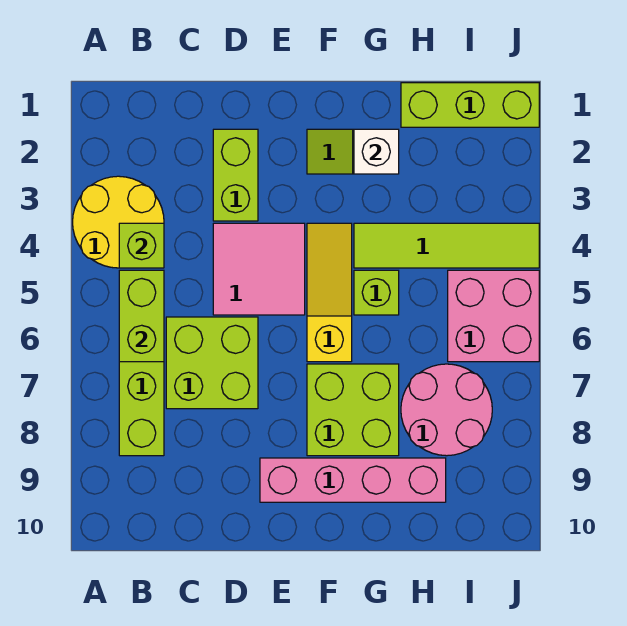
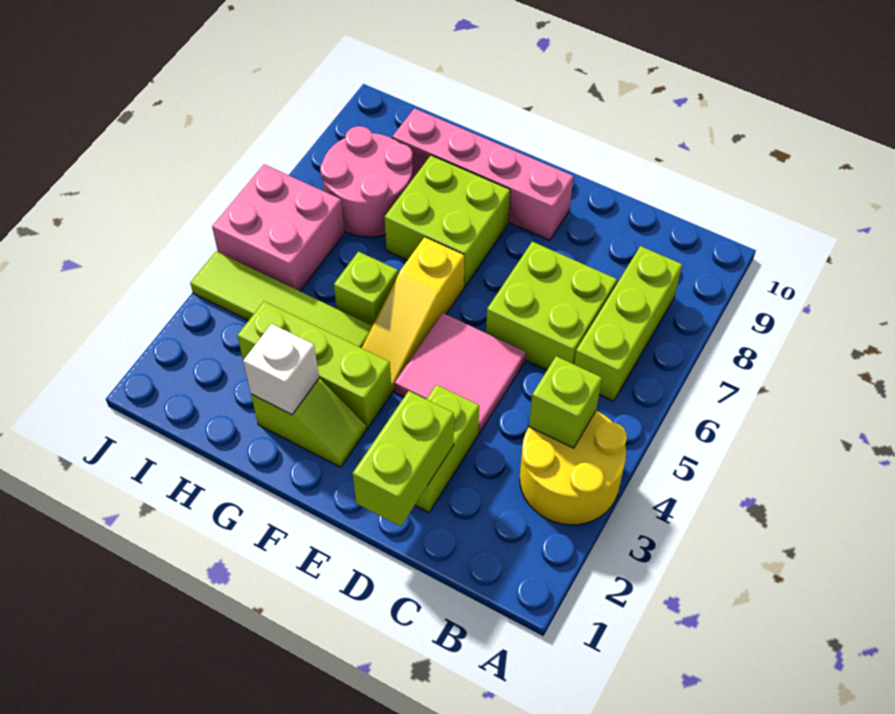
lime 1x2 brick [119,270,164,362] -> lime 1x2 brick moved to [353,391,454,527]
lime 1x3 brick [401,83,539,127] -> lime 1x3 brick moved to [237,301,392,428]

